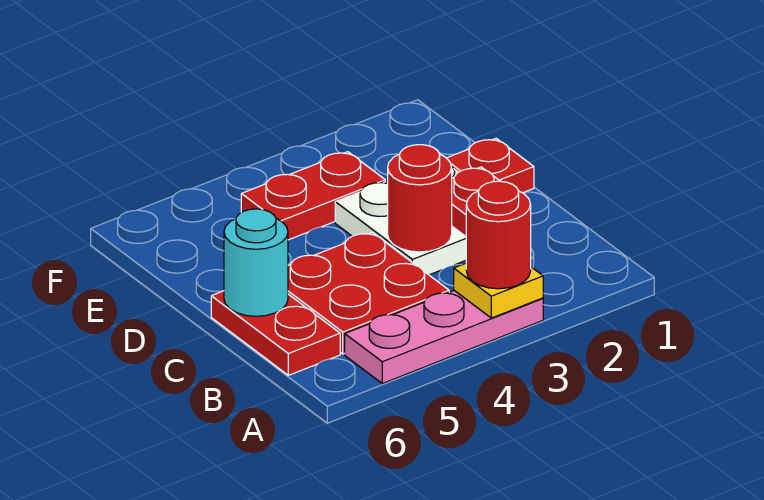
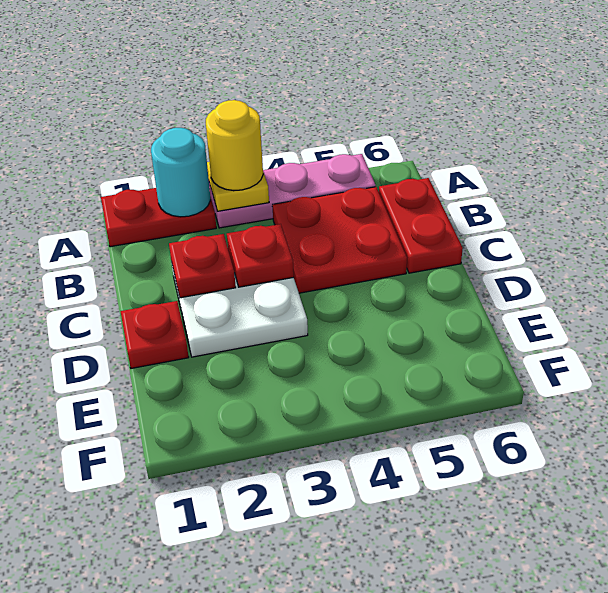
red 1x1 round brick [466,181,531,289] -> yellow 1x1 round brick [206,100,263,191]
red 1x1 round brick [388,145,452,252] -> red 1x1 plate [227,224,294,287]
cyan 1x1 round brick [224,209,288,316] -> cyan 1x1 round brick moved to [151,128,210,217]
red 1x2 plate [241,152,385,240] -> red 1x2 plate moved to [101,188,216,247]

